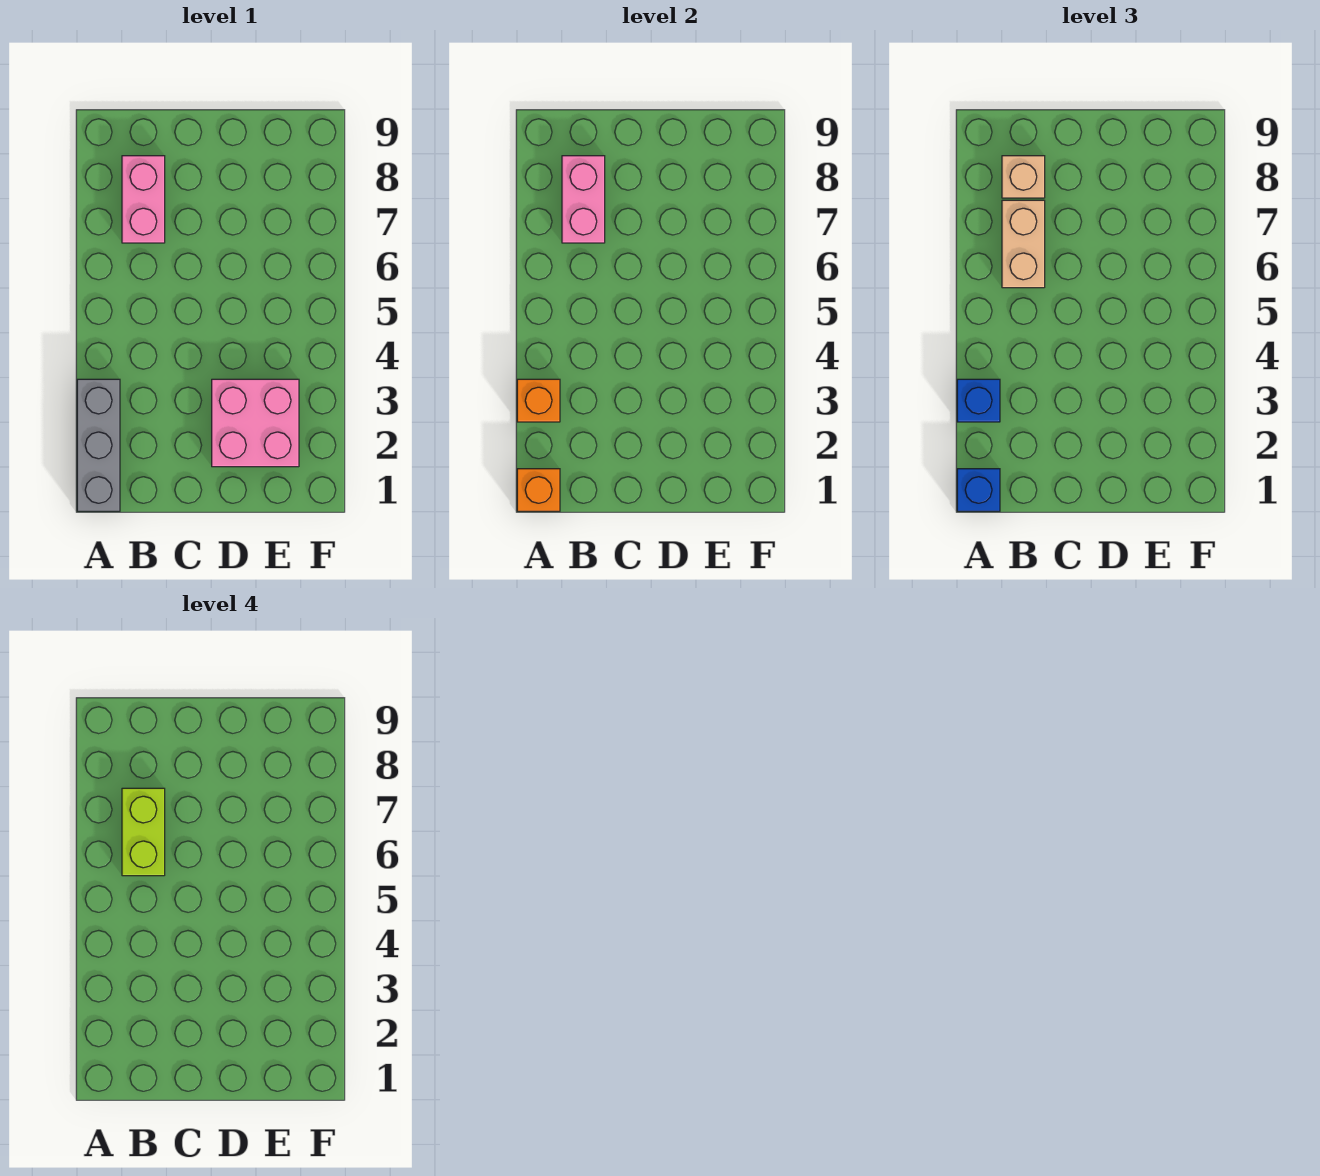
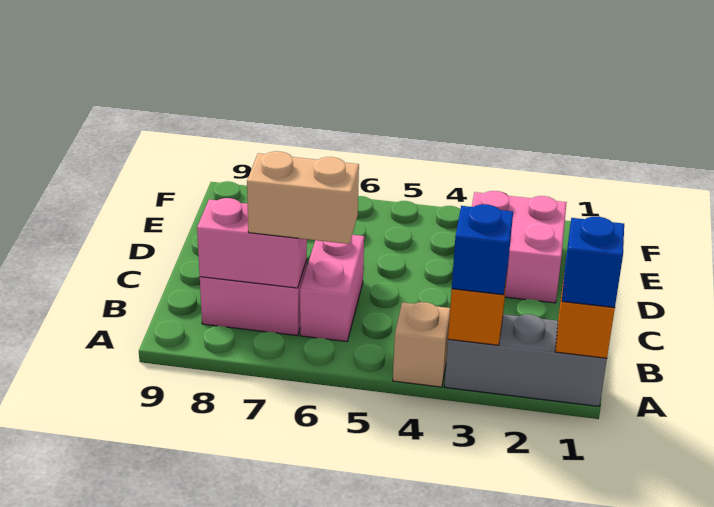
none -> pink 1x2 brick [300,235,364,341]
lime 1x2 brick [122,788,165,876] -> none
tan 1x1 brick [1002,156,1045,198] -> tan 1x1 brick moved to [393,302,450,387]

